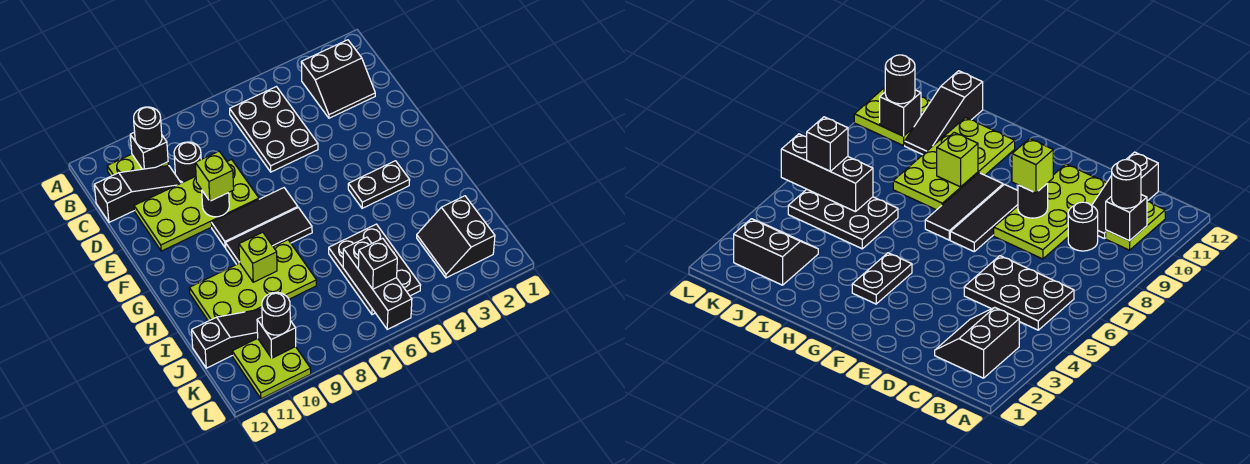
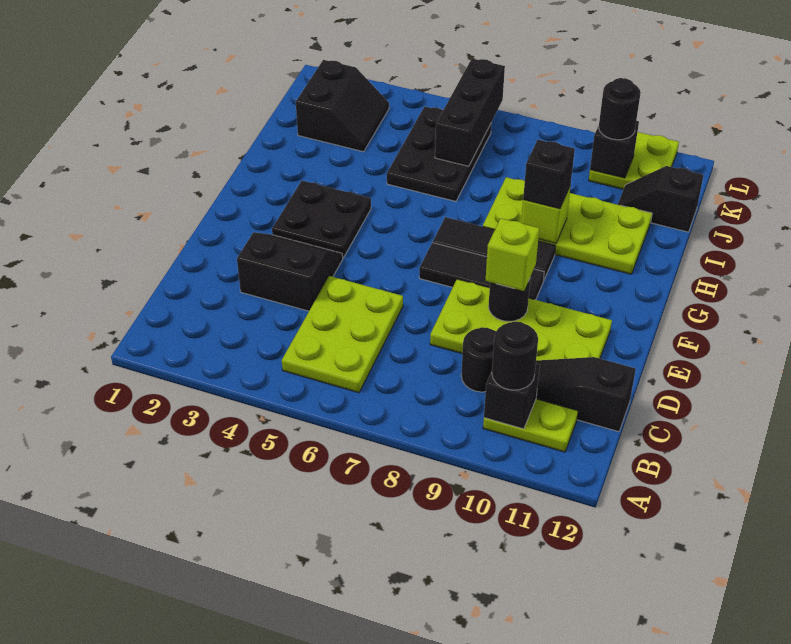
black 2x2 slope [301,40,375,118] -> black 2x2 slope moved to [237,232,343,311]
black 2x3 plate [230,87,318,172] -> lime 2x3 plate [282,276,403,393]
black 1x2 plate [348,161,410,208] -> black 2x2 plate [272,181,371,258]
black 1x3 slope [192,309,262,368] -> black 1x2 slope [618,166,703,232]
black 1x1 brick [358,238,397,289] -> black 1x1 brick moved to [523,140,575,209]

